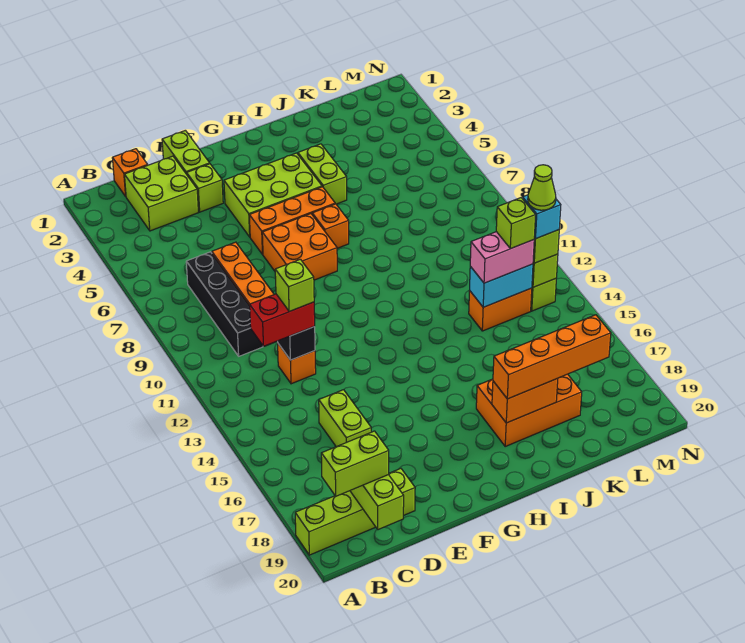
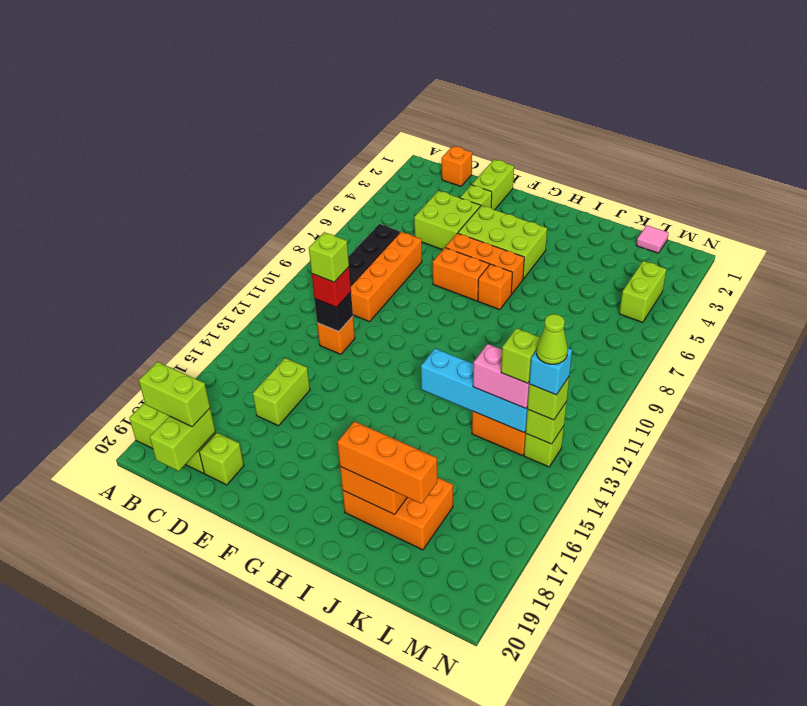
lime 2x2 brick [124,156,198,231] -> lime 2x2 brick moved to [414,191,480,250]
red 1x2 brick [250,294,315,346] -> red 1x1 brick [312,267,351,307]
orange 2x2 brick [262,214,337,280] -> orange 1x2 brick [433,248,489,301]
lime 1x2 brick [298,144,347,204] -> lime 1x2 brick moved to [619,261,666,322]
orange 1x4 brick [493,315,611,399] -> orange 1x3 brick [338,421,437,504]
cyan 1x2 brick [470,264,533,307] -> cyan 1x4 brick [421,348,527,433]
none -> pink 1x1 tile [636,225,669,253]

